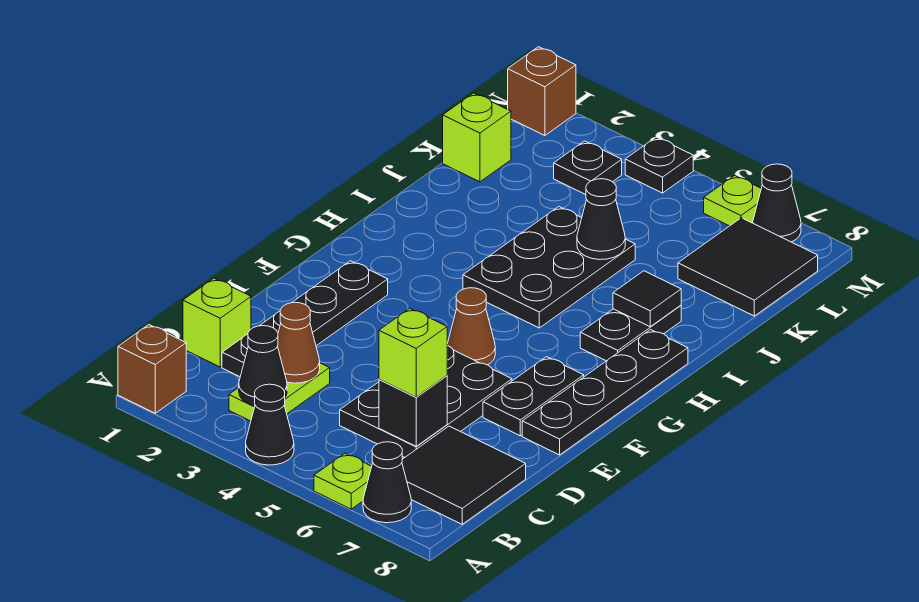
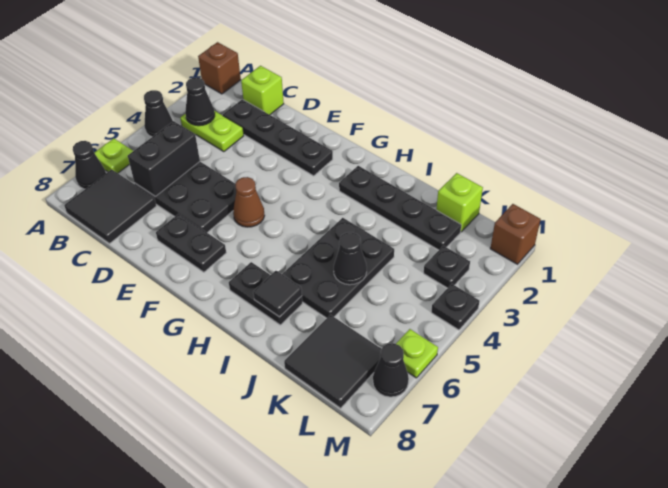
brown 1x1 cone [278,302,320,383] -> none
black 1x1 brick [379,376,447,446] -> black 1x2 brick [128,121,200,196]
lime 1x1 brick [379,309,447,397] -> none
black 1x4 plate [522,330,688,455] -> black 1x4 plate moved to [339,166,461,250]
black 2x3 plate [463,207,635,328] -> black 2x3 plate turned to [282,218,394,318]

